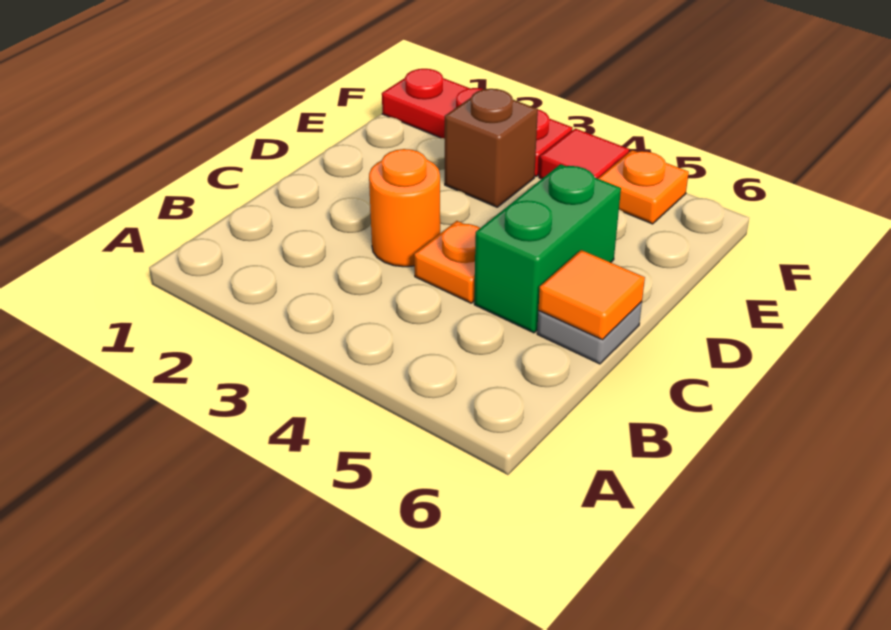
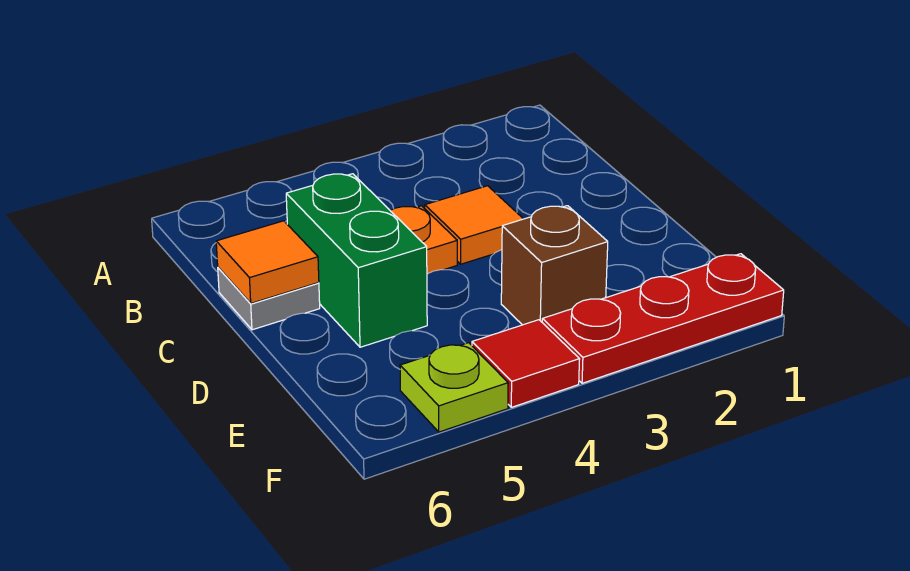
orange 1x1 round brick [369,149,440,267] -> orange 1x1 tile [425,186,523,264]
orange 1x1 plate [598,150,689,224] -> lime 1x1 plate [400,343,508,432]

